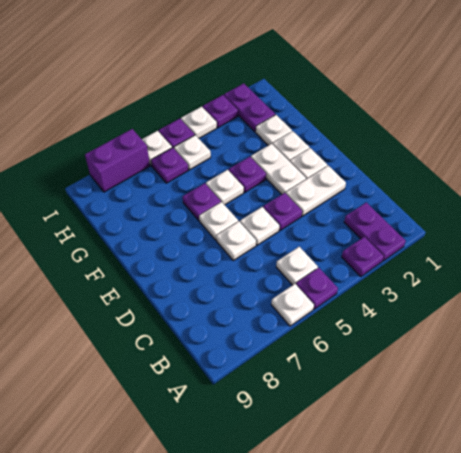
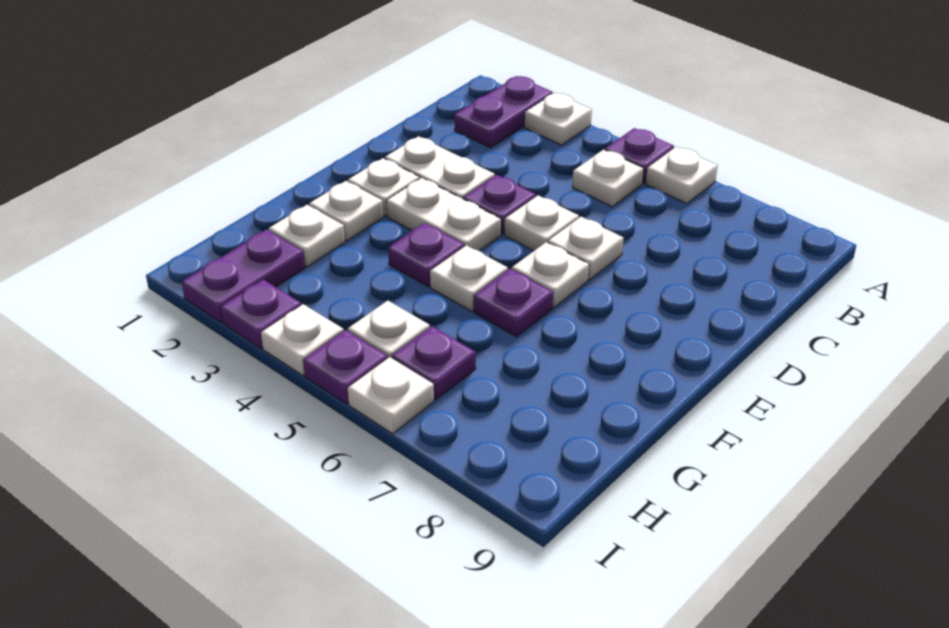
purple 1x1 plate [342,237,384,277] -> white 1x1 plate [525,93,592,145]
white 1x2 plate [251,144,306,194] -> white 1x2 plate turned to [386,178,501,251]
purple 1x2 brick [85,129,150,192] -> none

